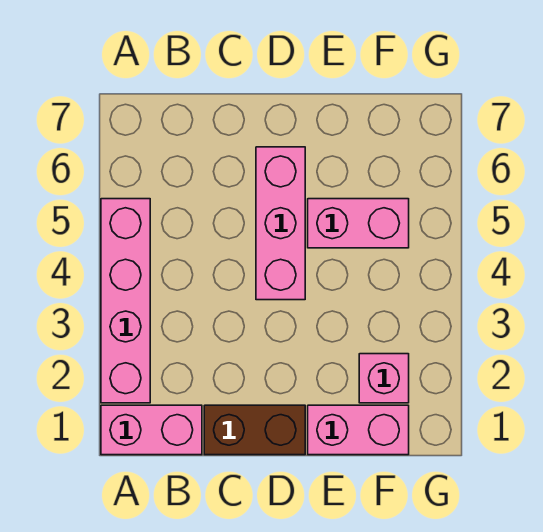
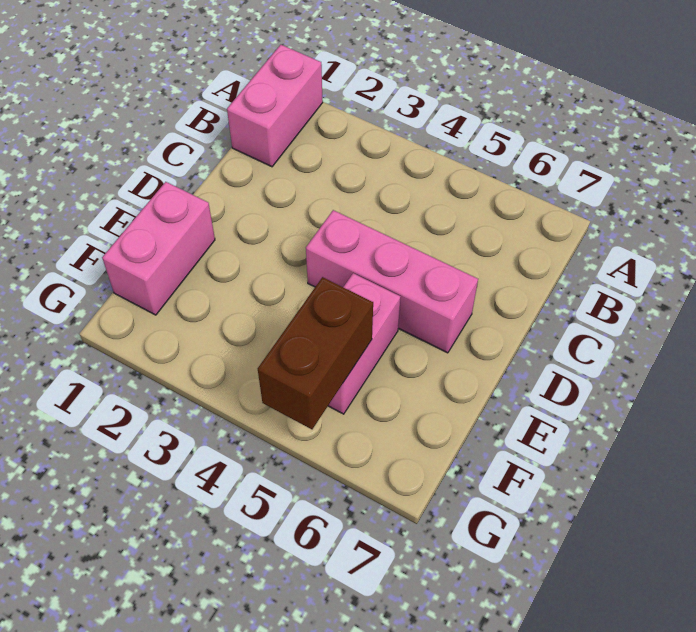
pink 1x4 brick [101,199,150,403] -> none
brown 1x2 brick [204,405,305,455] -> brown 1x2 brick moved to [258,277,373,429]
pink 1x1 brick [359,354,409,403] -> none

